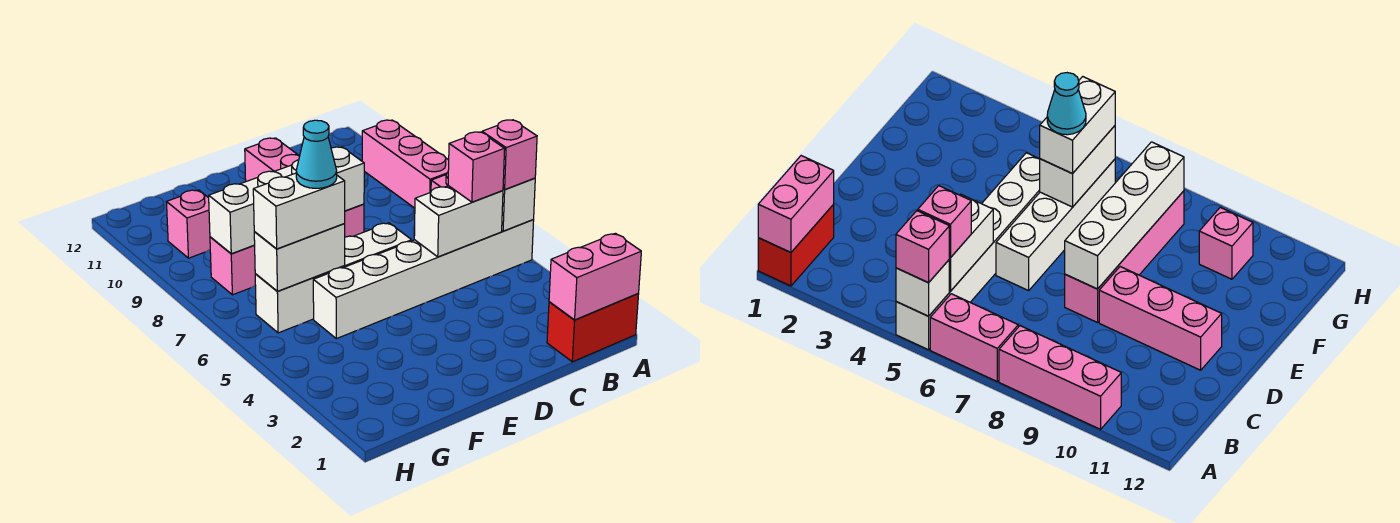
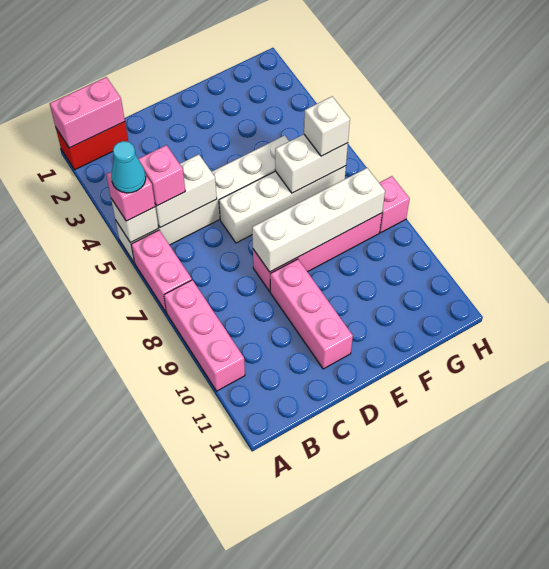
white 1x2 brick [253,173,345,249] -> white 1x1 brick [304,97,350,156]
cyan 1x1 cone [296,120,337,188] -> cyan 1x1 cone moved to [111,141,146,193]
pink 1x1 brick [167,190,210,258] -> pink 1x1 brick moved to [379,176,410,232]

